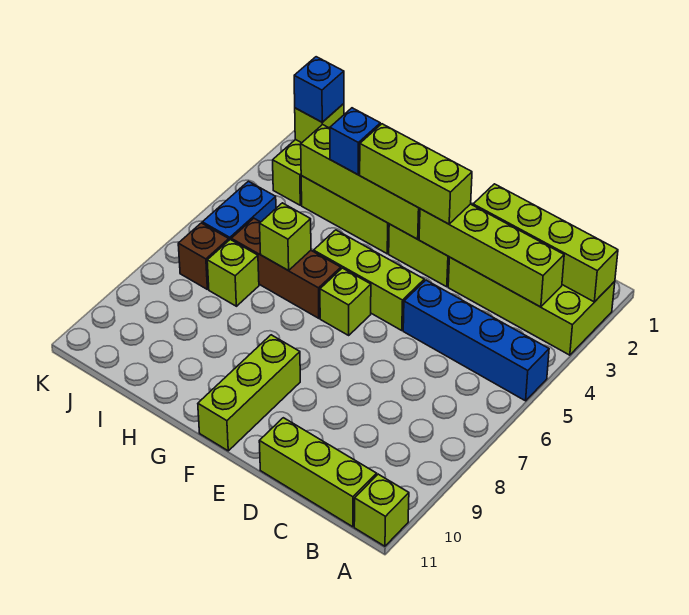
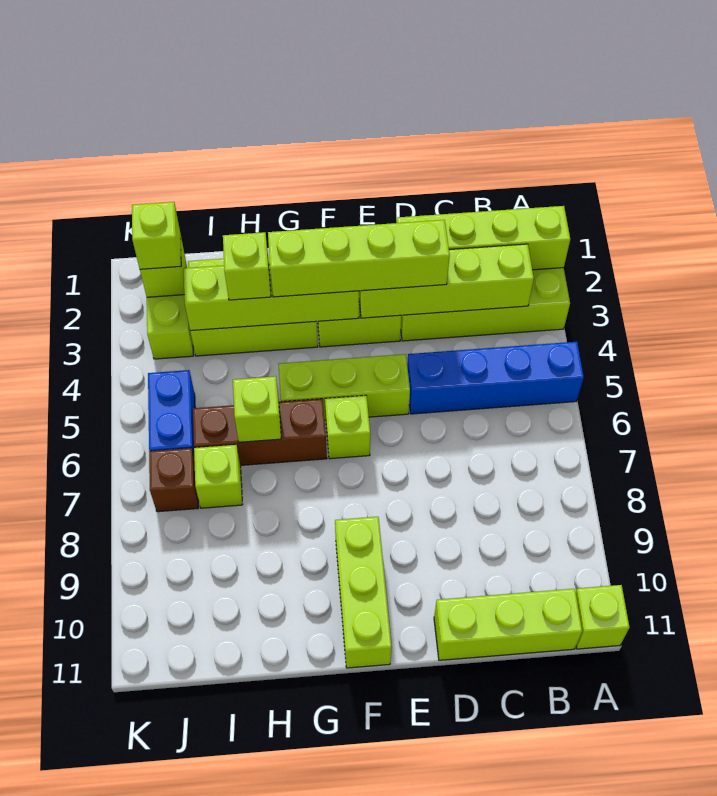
lime 1x3 brick [360,124,472,224] -> lime 1x4 brick [268,220,450,297]
blue 1x1 brick [330,108,380,175] -> lime 1x1 brick [223,232,271,300]
blue 1x1 brick [294,57,344,122] -> lime 1x1 brick [132,202,181,269]

